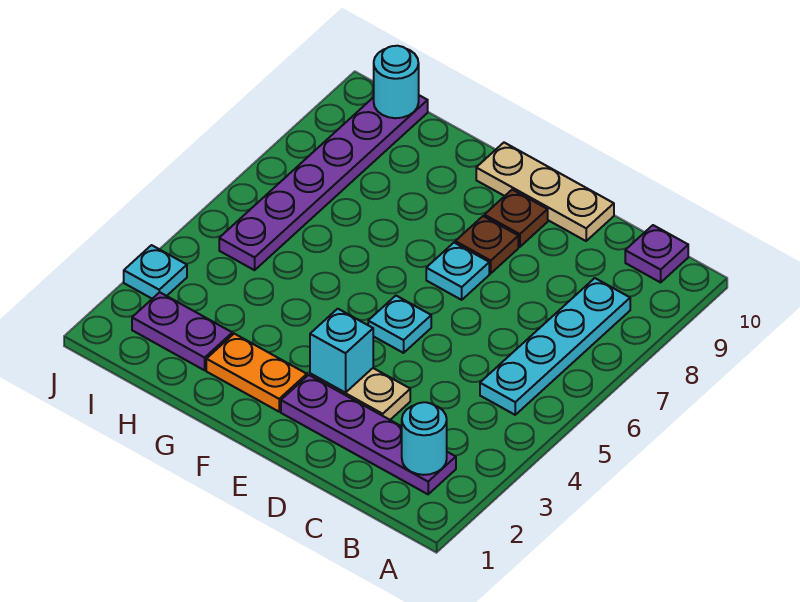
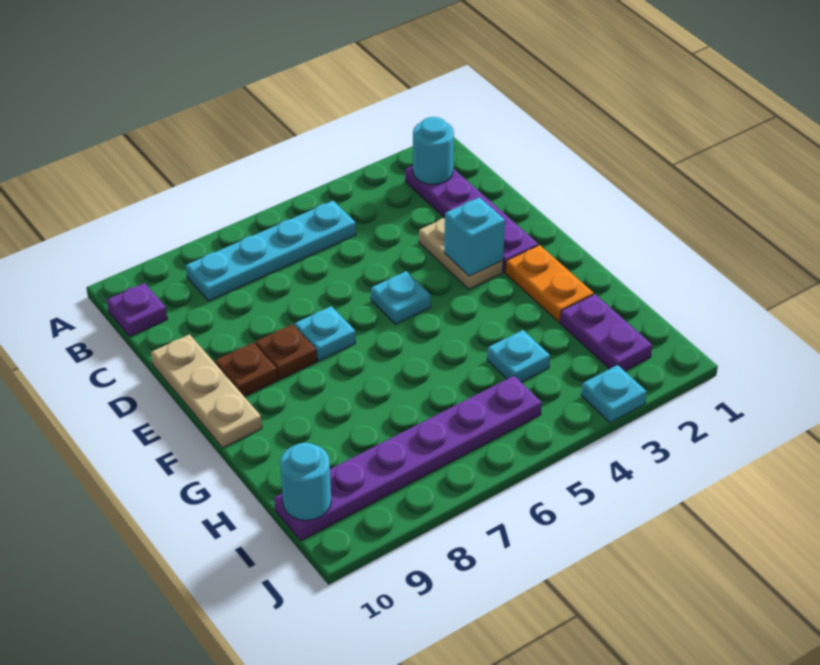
none -> cyan 1x1 plate [487,330,550,382]

